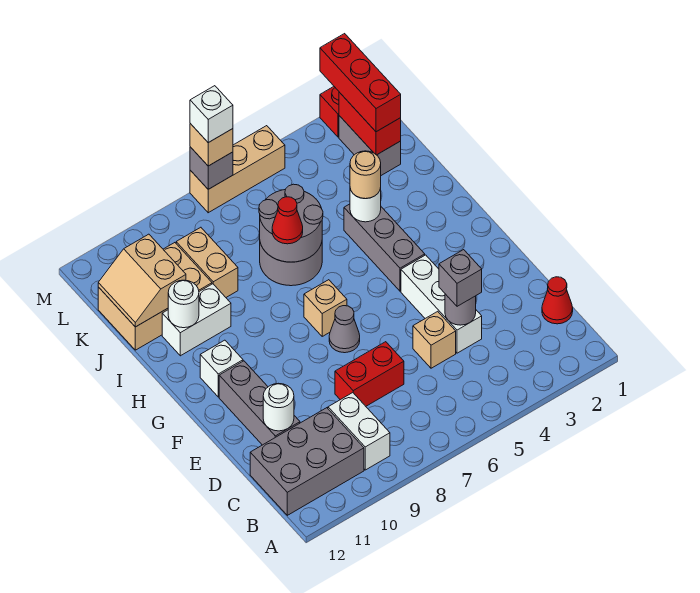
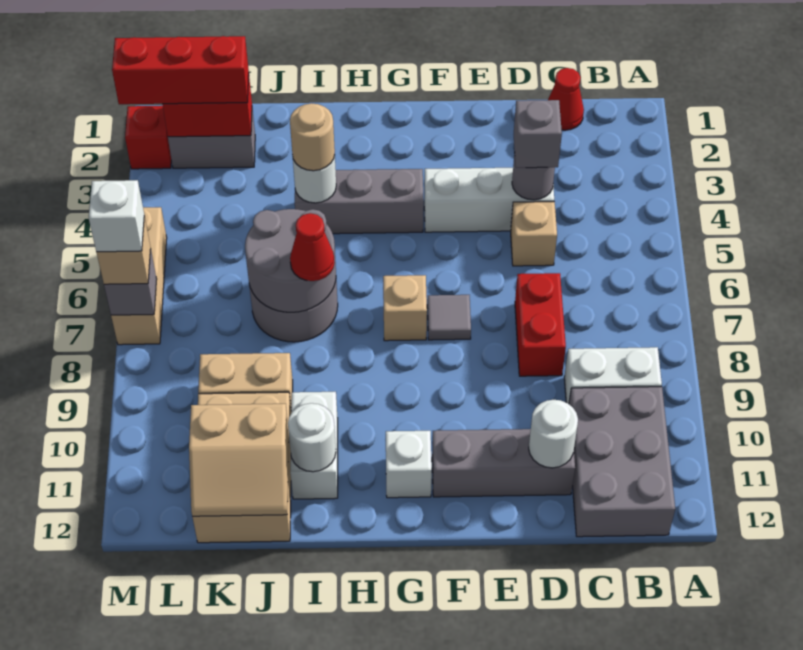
grey 1x1 cone [329,306,360,353] -> grey 1x1 tile [427,295,471,340]

